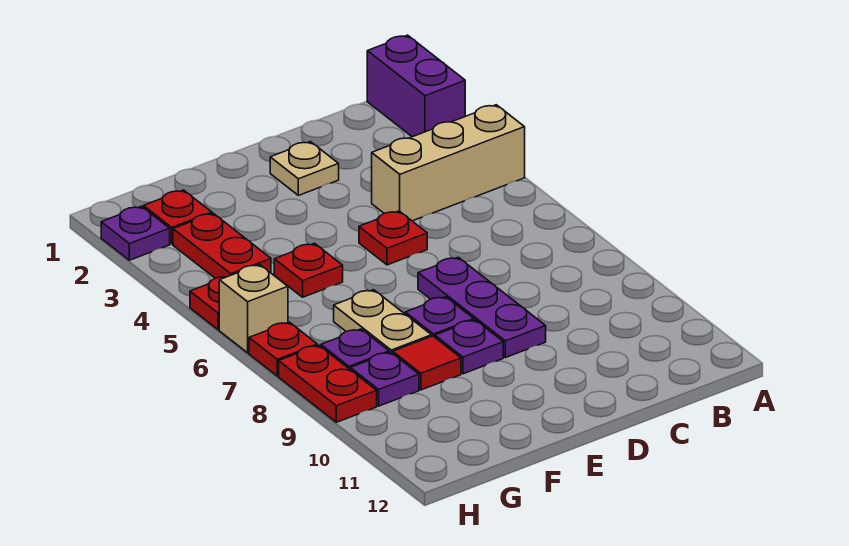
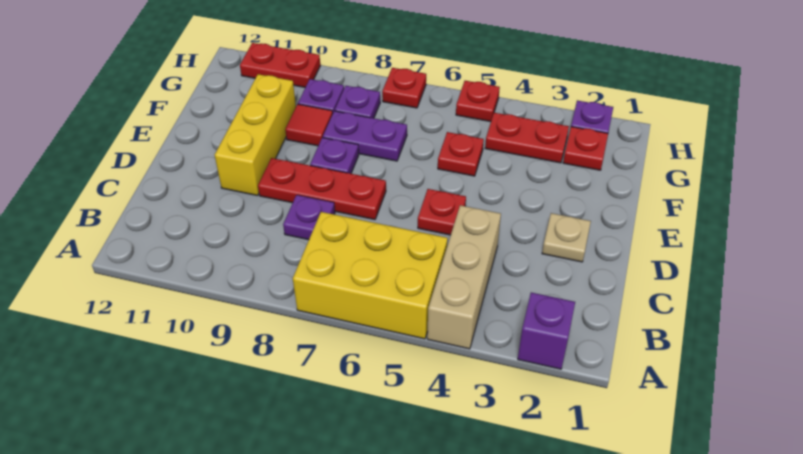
purple 1x2 brick [367,35,465,137] -> purple 1x1 brick [518,293,575,369]
none -> yellow 2x3 brick [293,212,448,339]
purple 1x3 plate [418,257,546,358] -> red 1x3 plate [258,158,386,220]
none -> yellow 1x3 brick [215,74,296,196]
purple 1x1 plate [435,320,503,374] -> purple 1x1 plate moved to [283,195,335,240]
tan 1x2 plate [334,290,432,353] -> purple 1x2 plate [323,111,407,161]
tan 1x1 brick [219,264,288,353] -> none
red 1x2 plate [279,345,377,422] -> red 1x2 plate moved to [240,43,320,87]

